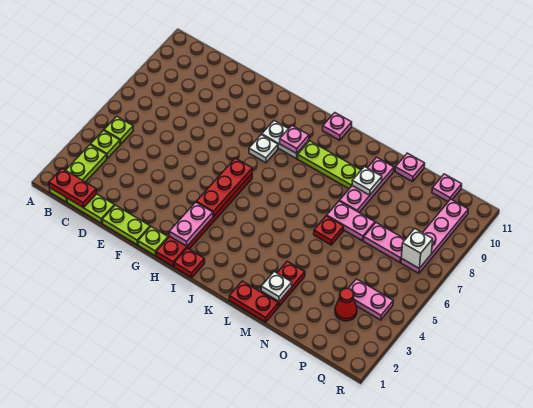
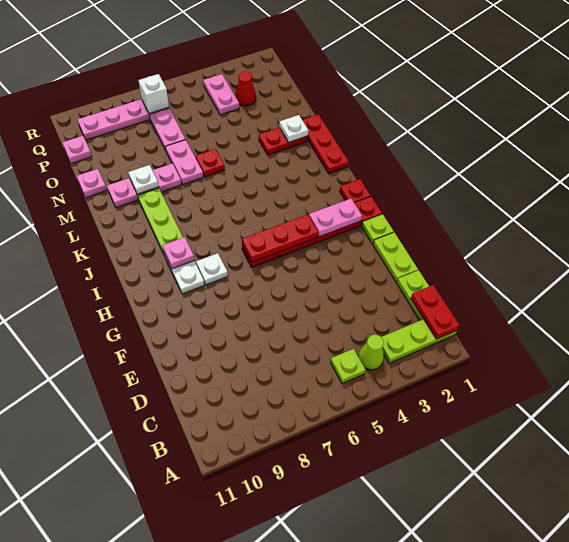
lime 1x1 plate [91,130,120,158] -> lime 1x1 cone [358,335,384,370]
pink 1x1 plate [323,113,352,140] -> none
red 1x2 plate [229,281,278,322] -> red 1x3 plate [303,114,349,174]

